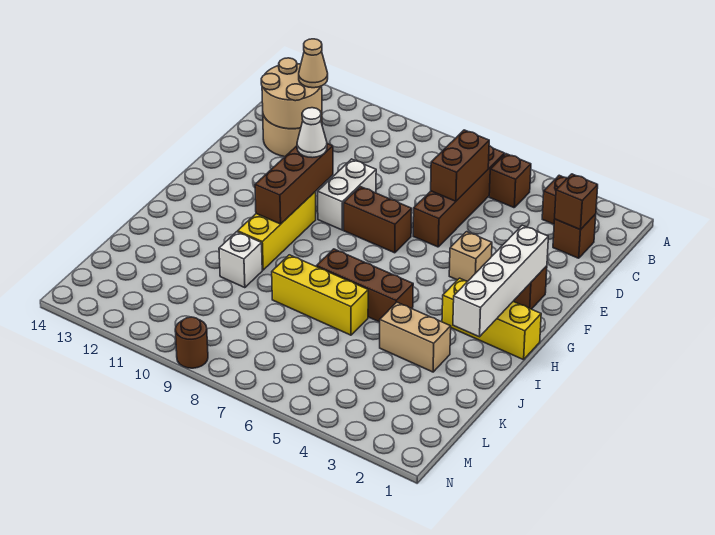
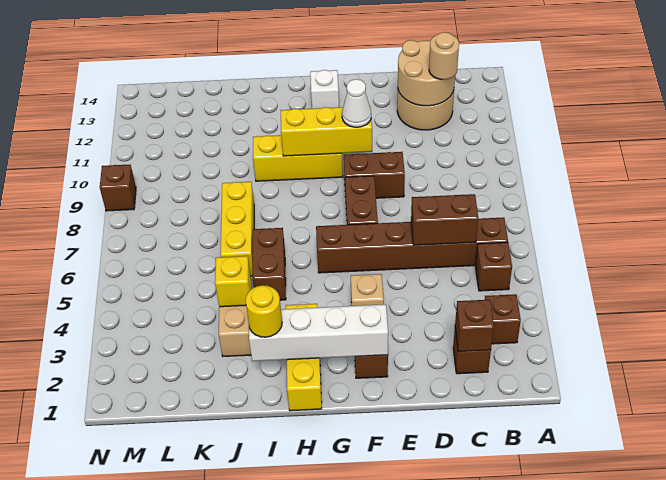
brown 1x4 brick [413,146,505,247] -> brown 1x6 brick [316,217,508,273]
tan 1x1 cone [299,39,328,88] -> tan 1x1 round brick [429,32,459,80]
white 1x2 brick [318,159,376,230] -> brown 1x2 brick [344,152,405,198]
brown 1x3 brick [255,144,333,224] -> yellow 1x3 brick [281,106,372,156]
none -> yellow 1x1 round brick [246,285,282,337]
brown 1x3 brick [317,249,413,322] -> brown 1x2 brick [253,228,286,300]
none -> yellow 1x1 brick [215,256,251,307]
white 1x1 brick [219,232,262,288] -> white 1x1 brick moved to [310,70,339,109]
brown 1x1 round brick [175,317,208,368] -> brown 1x1 brick [100,165,136,211]

